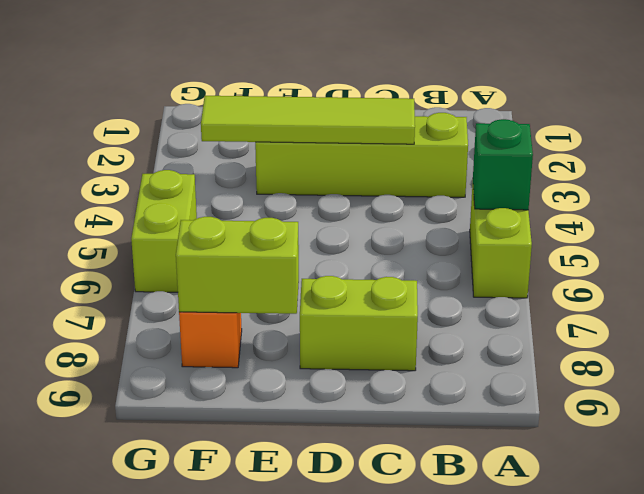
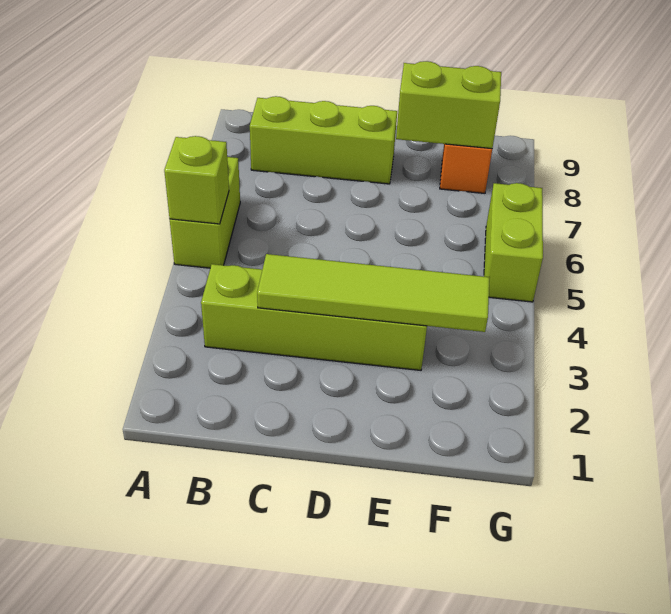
green 1x1 brick [473,119,533,210] -> lime 1x1 brick [164,136,229,224]
lime 1x2 brick [300,276,418,371] -> lime 1x3 brick [250,96,397,184]

